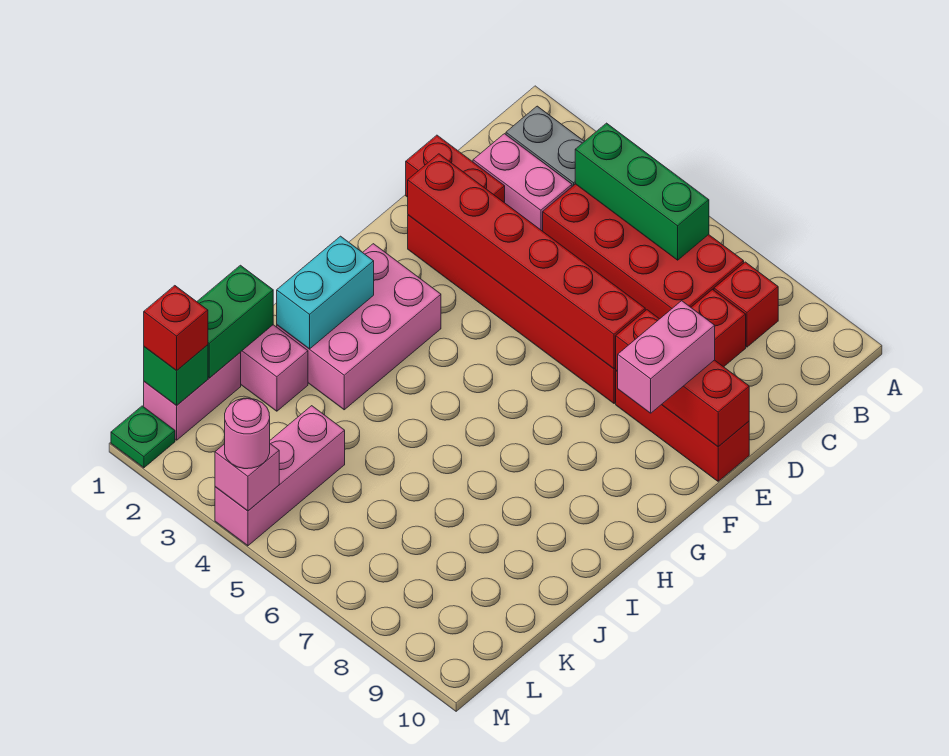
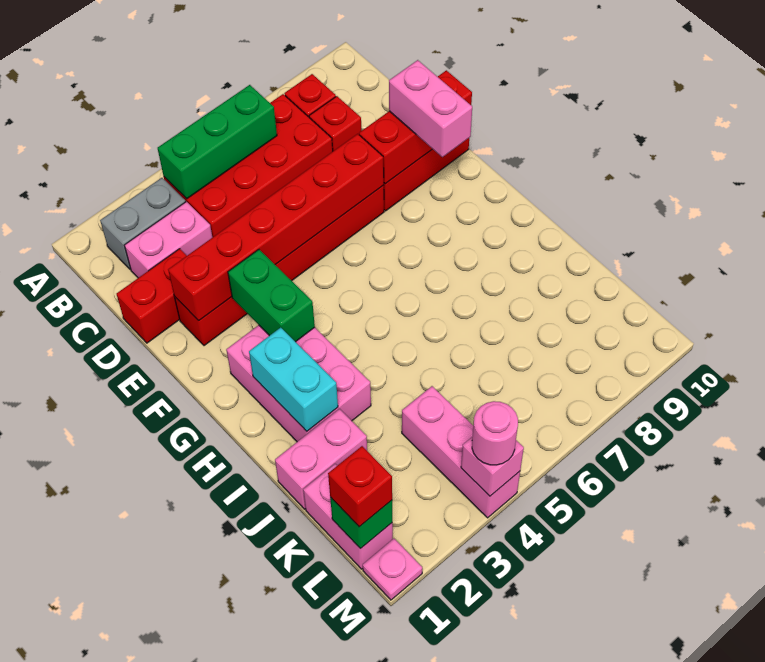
green 1x2 brick [197,265,273,378] -> green 1x2 brick moved to [228,250,315,342]
green 1x1 plate [111,406,175,468] -> pink 1x1 plate [363,539,422,600]

